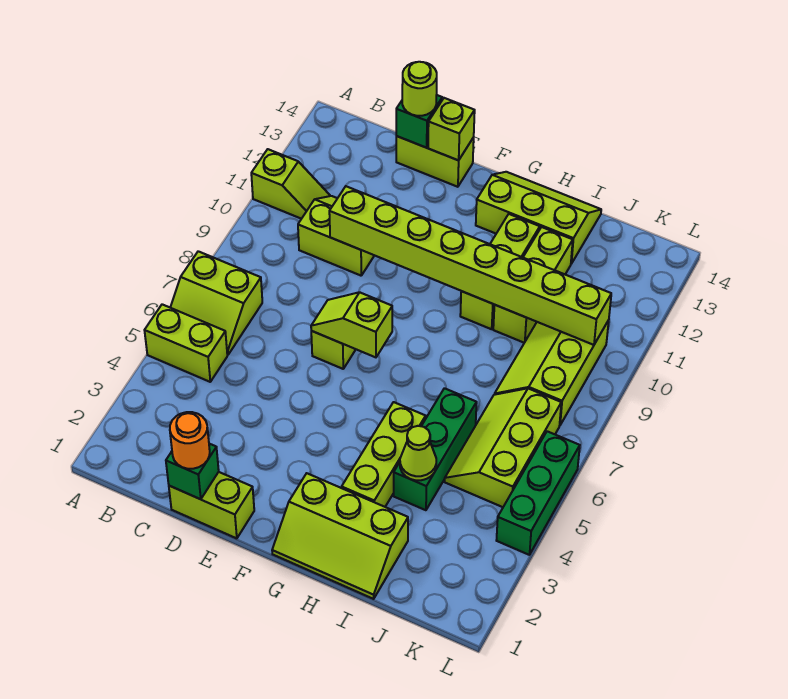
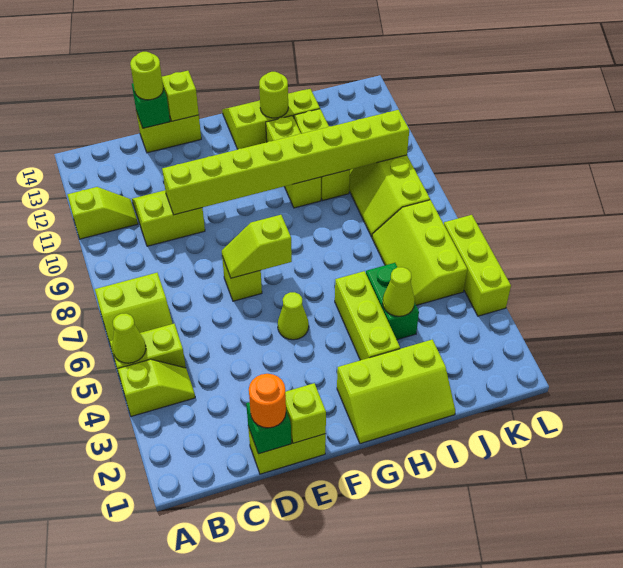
none -> lime 1x2 slope [118,359,195,416]
none -> lime 1x1 cone [112,313,146,363]
none -> lime 1x1 brick [285,383,326,443]
none -> lime 1x1 cone [278,292,309,340]
none -> lime 1x1 round brick [259,72,288,118]
green 1x3 brick [394,388,477,510] -> green 1x2 brick [366,263,419,340]
green 1x3 brick [496,431,580,555] -> lime 1x3 brick [444,215,511,316]

